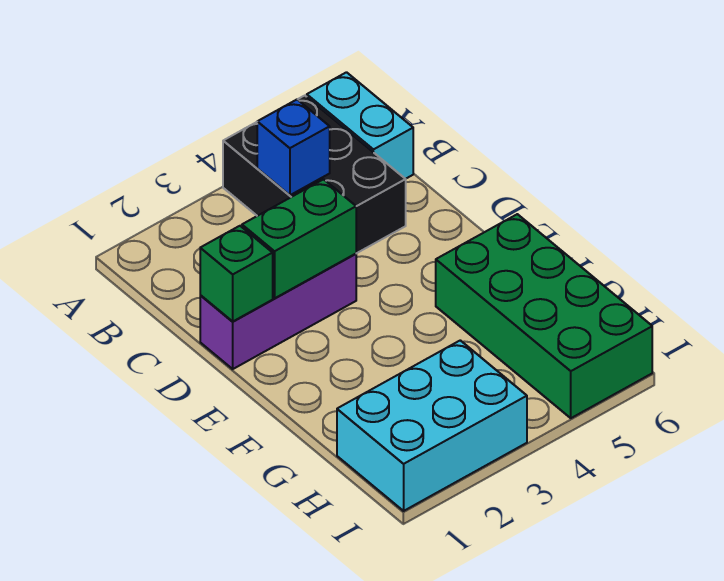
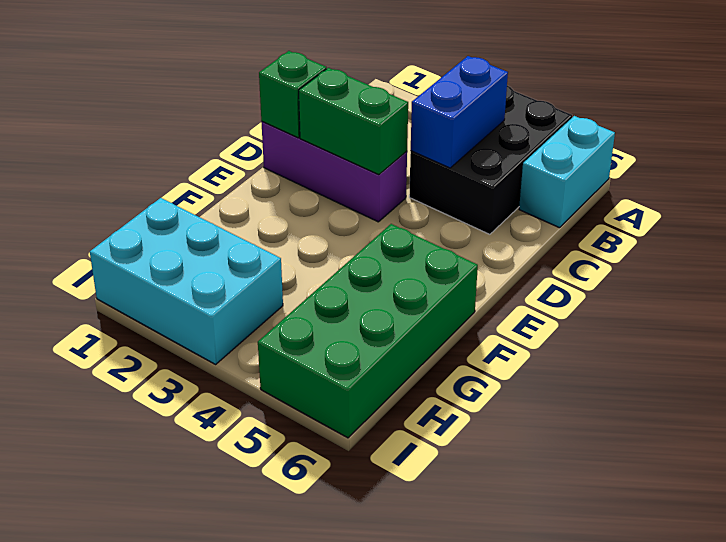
blue 1x1 brick [257,100,330,195] -> blue 1x2 brick [411,56,508,168]

